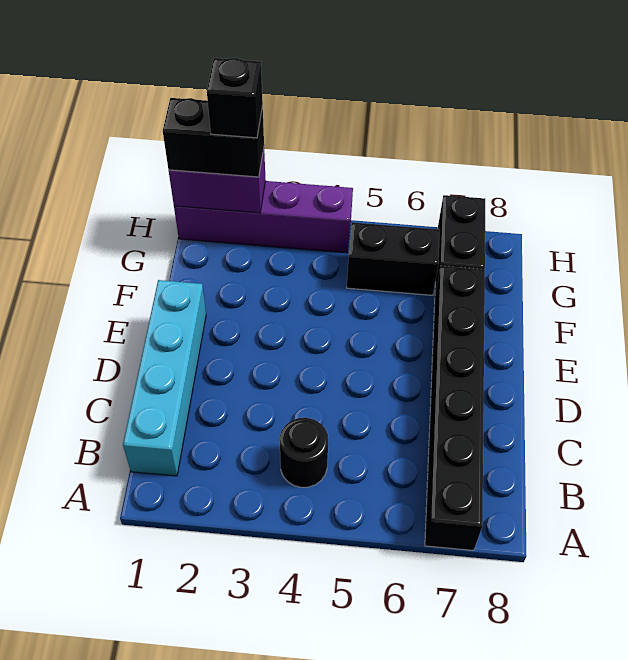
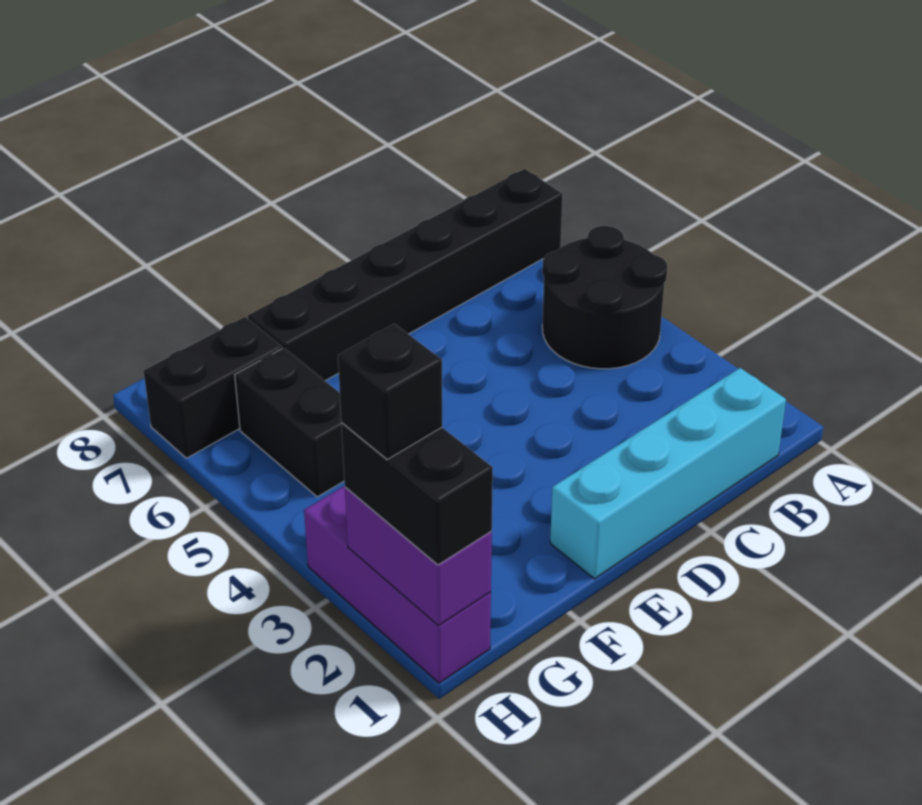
black 1x1 round brick [280,418,328,487] -> black 2x2 round brick [542,226,668,369]
purple 1x4 brick [174,181,353,253] -> purple 1x3 brick [304,486,491,683]

